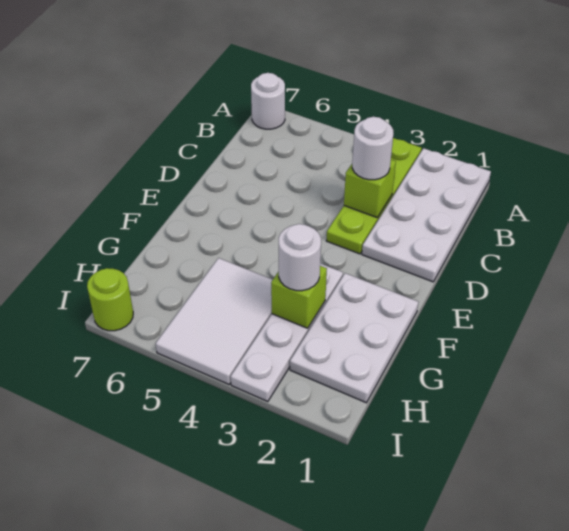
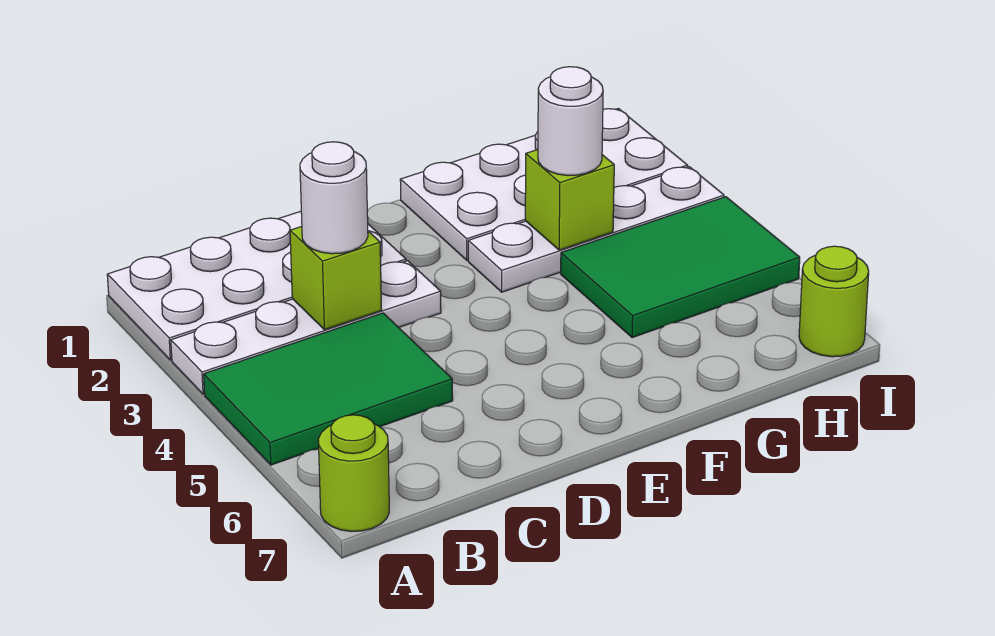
lime 1x4 plate [326,138,422,254] -> white 1x4 plate [171,261,441,394]
none -> green 2x3 tile [204,313,453,465]
white 1x1 round brick [251,73,285,129] -> lime 1x1 round brick [318,415,389,531]
white 2x3 plate [290,273,418,403] -> white 2x4 plate [400,109,688,260]
white 2x3 tile [156,258,273,384] -> green 2x3 tile [561,197,800,338]

